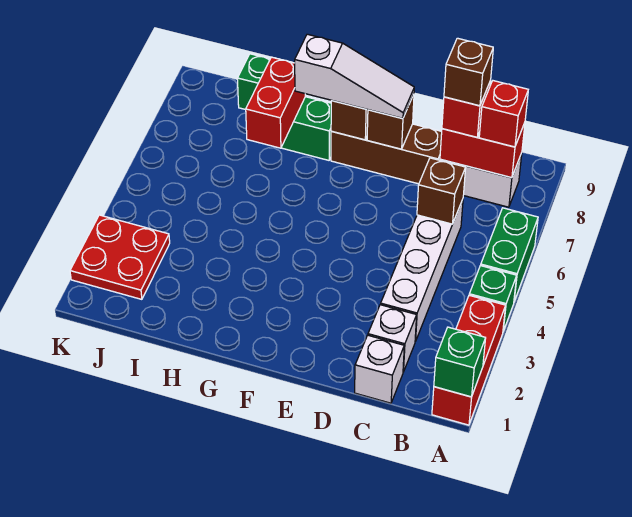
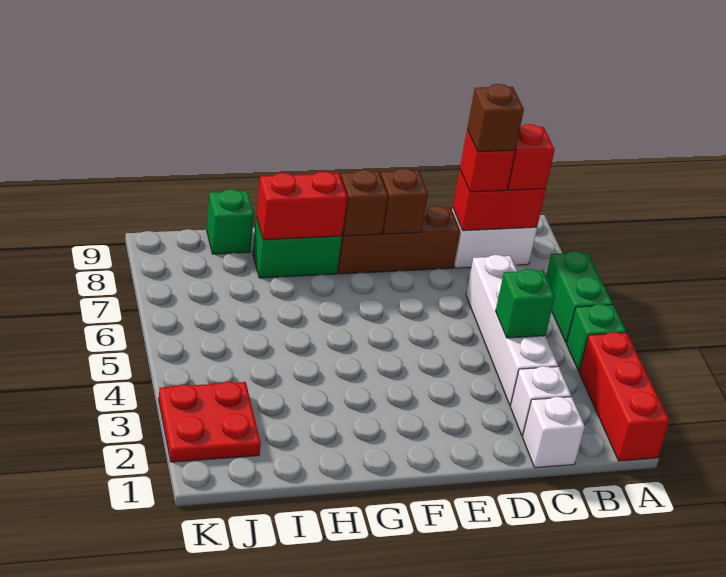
green 1x1 brick [434,327,486,397] -> green 1x1 brick moved to [495,269,555,338]
brown 1x1 brick [417,158,466,224] -> none
white 1x3 slope [295,34,414,118] -> none
red 1x2 brick [246,57,305,148] -> red 1x2 brick turned to [256,171,348,240]

